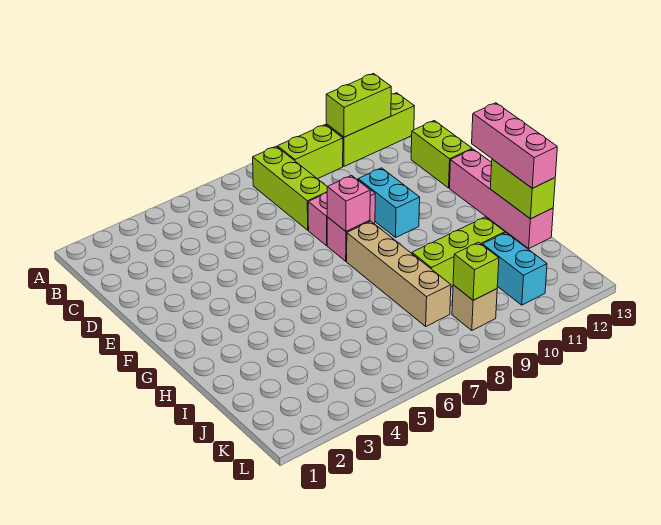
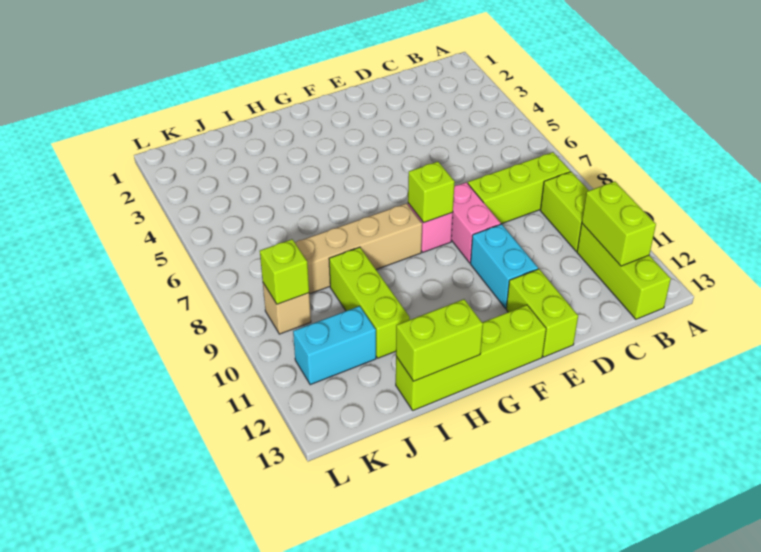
lime 1x2 brick [411,121,472,188] -> lime 1x2 brick turned to [506,269,578,357]
cyan 1x2 brick [358,168,420,237] -> cyan 1x2 brick turned to [470,224,538,308]
pink 1x1 brick [327,176,370,231] -> lime 1x1 brick [408,162,455,223]
pink 1x4 brick [450,149,553,248] -> lime 1x4 brick [396,305,546,410]
pink 1x3 brick [472,103,557,188] -> none

